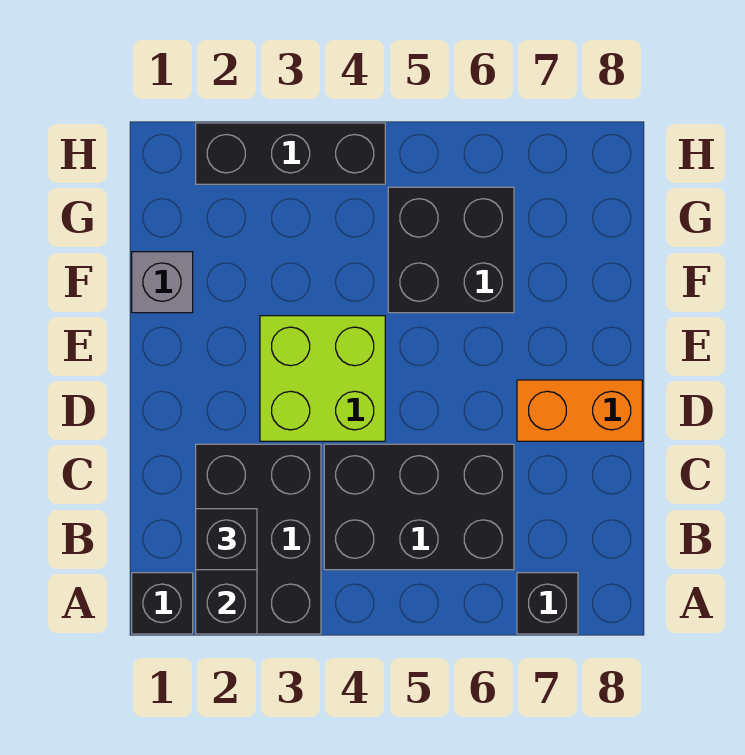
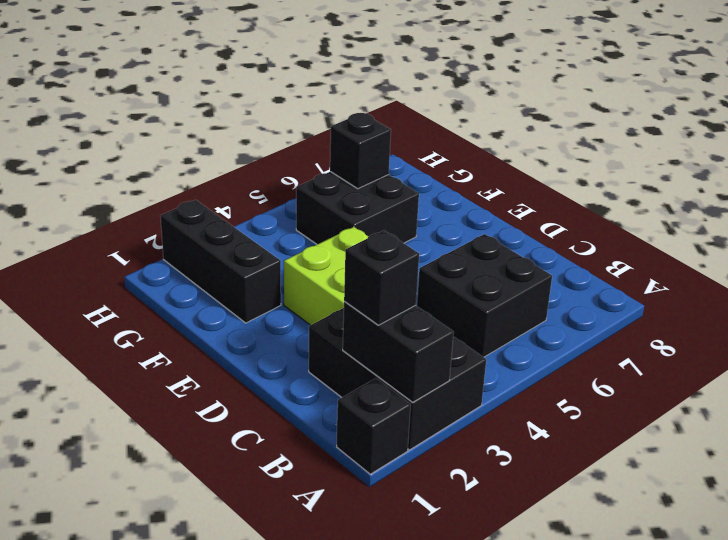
black 1x1 brick [517,573,578,634] -> black 1x1 brick moved to [330,113,391,189]
black 2x3 brick [324,444,514,570] -> black 2x2 brick [417,234,552,357]
orange 1x2 brick [517,380,642,441] -> none
grey 1x1 brick [132,252,193,313] -> none
black 1x3 brick [196,123,385,184] -> black 1x3 brick turned to [161,200,281,323]

